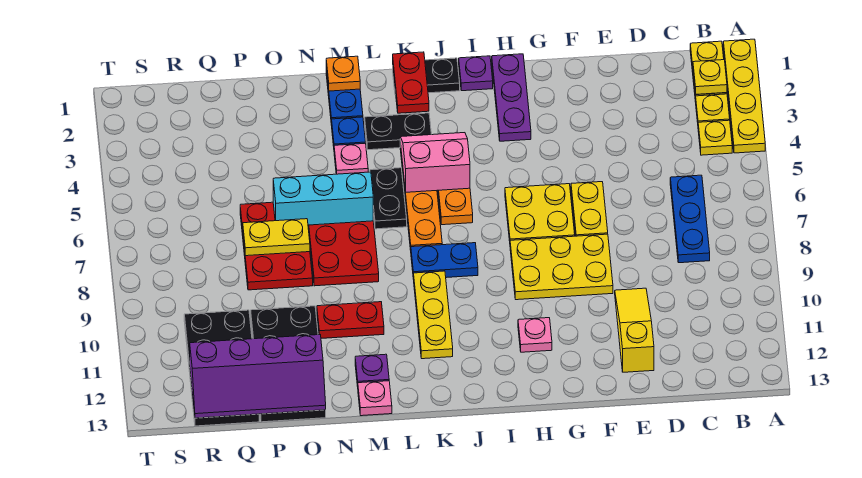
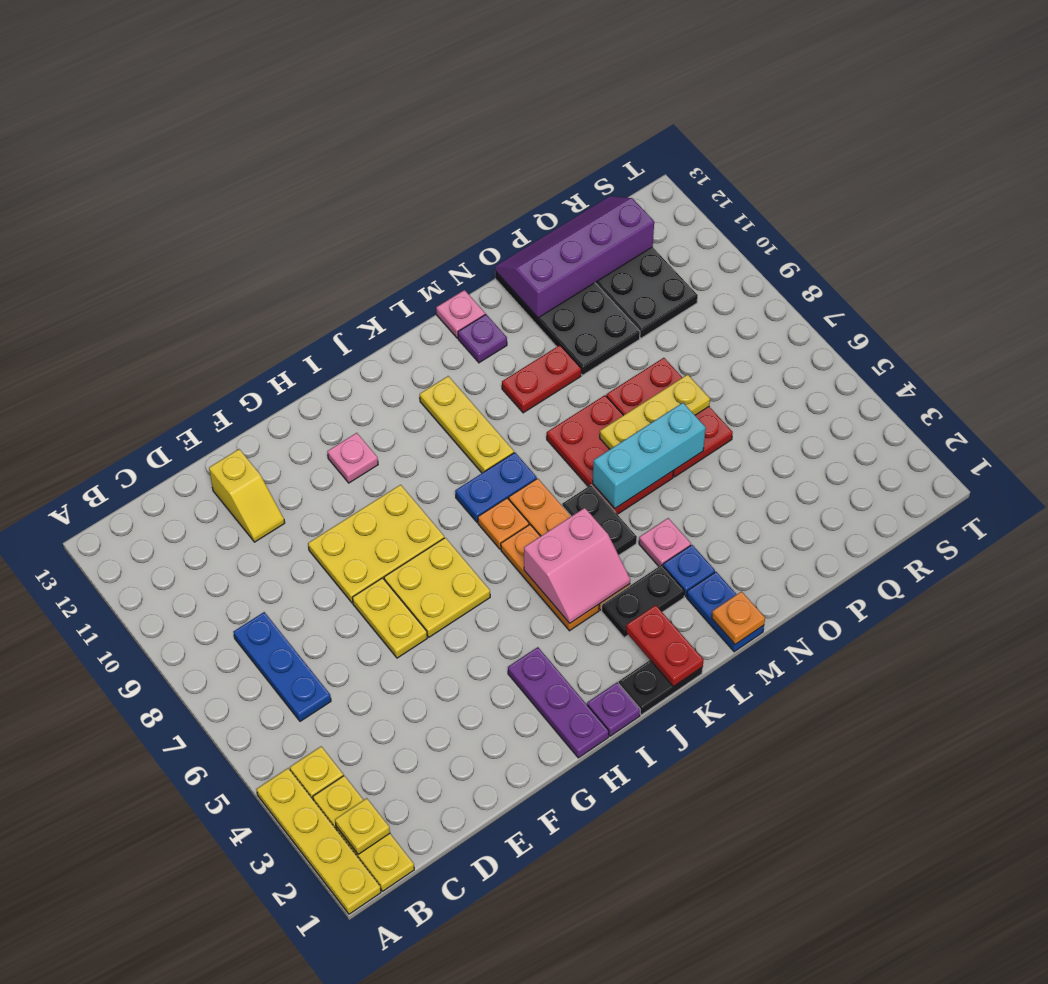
yellow 1x3 slope [615,288,654,372] -> yellow 1x2 slope [209,449,285,542]
none -> orange 1x1 plate [478,498,529,549]
yellow 1x2 plate [243,219,310,256] -> yellow 1x3 plate [600,374,710,449]

